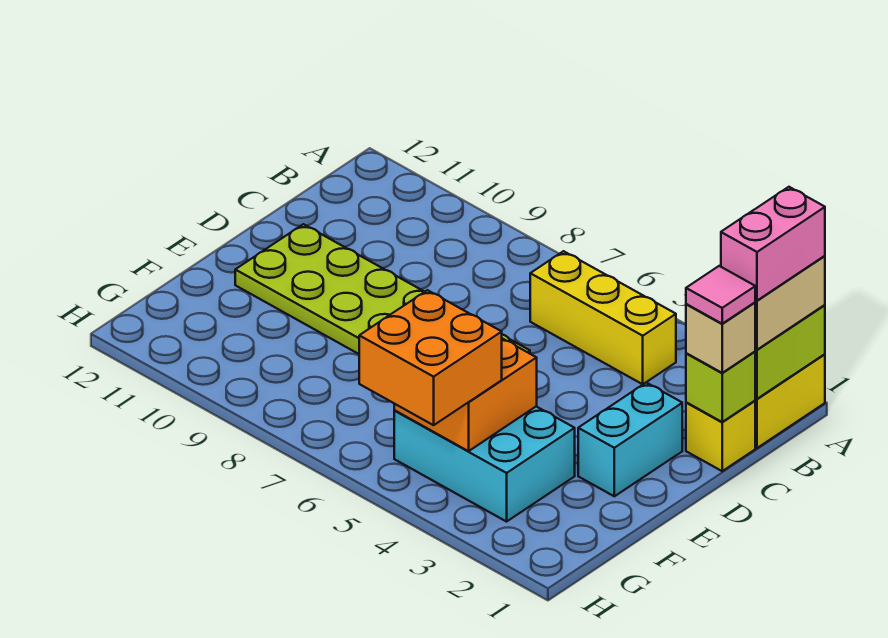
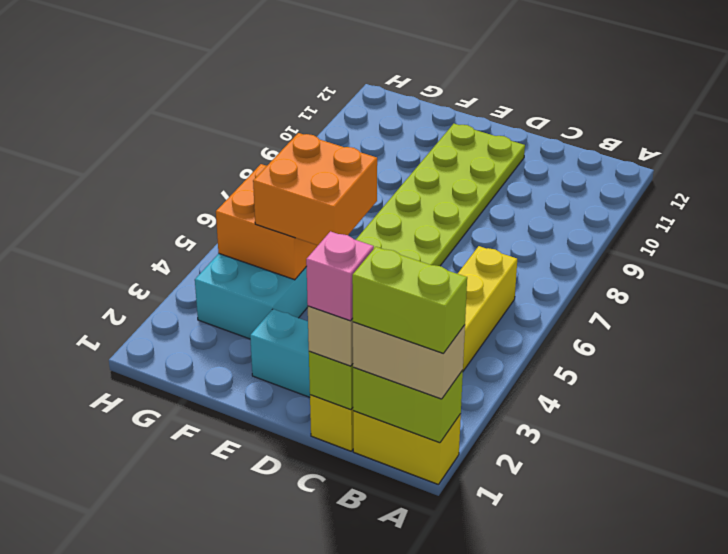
pink 1x2 brick [721,187,825,301] -> lime 1x2 brick [352,247,467,353]
pink 1x1 tile [686,266,755,324] -> pink 1x1 brick [306,231,374,321]
orange 2x2 brick [359,290,502,425] -> orange 2x2 brick moved to [253,133,377,245]

